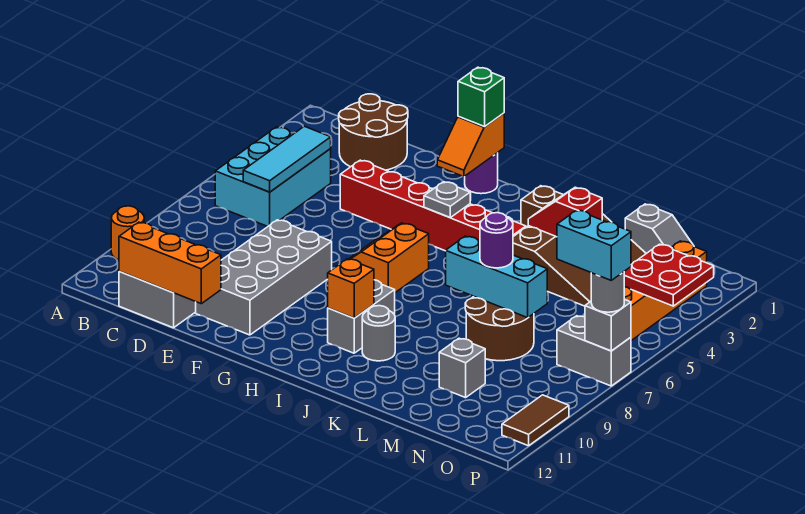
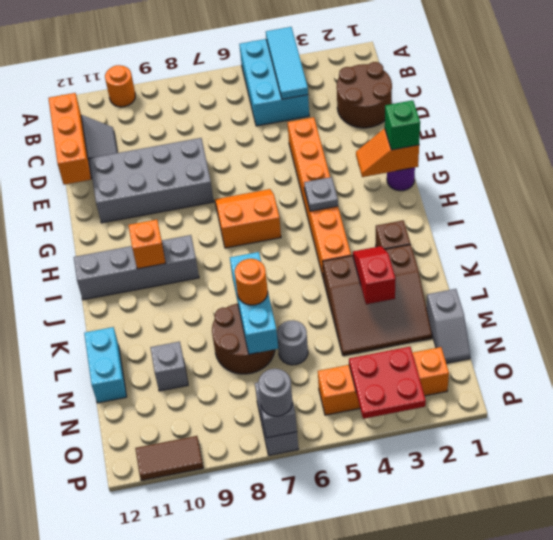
cyan 2x3 brick [215,127,331,226] -> cyan 2x3 brick turned to [239,39,309,126]
cyan 1x3 tile [243,126,331,192] -> cyan 1x3 tile turned to [266,27,308,99]
red 1x6 brick [340,160,526,251] -> orange 1x6 brick [287,117,351,279]
grey 1x2 brick [328,280,395,353] -> grey 1x4 brick [74,235,199,300]
grey 1x1 round brick [362,306,395,361] -> grey 1x1 round brick moved to [277,320,308,365]
purple 1x1 round brick [480,213,513,268] -> orange 1x1 round brick [235,259,268,305]
cyan 1x2 brick [557,210,631,280] -> cyan 1x2 brick moved to [84,327,127,403]

